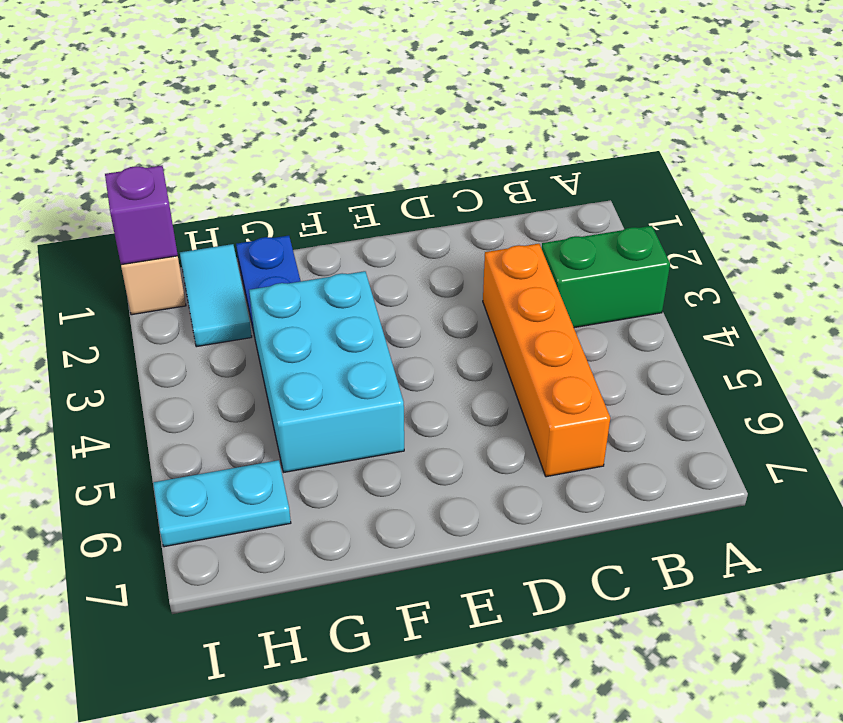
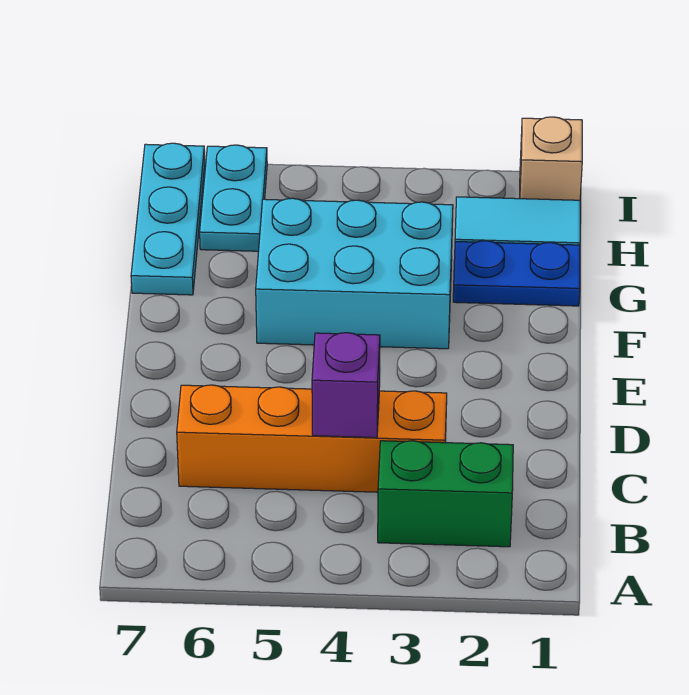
green 1x2 brick [542,226,670,328] -> green 1x2 brick turned to [378,441,513,547]
none -> cyan 1x3 plate [131,143,205,295]
purple 1x1 brick [105,166,178,265] -> purple 1x1 brick moved to [312,333,380,438]

